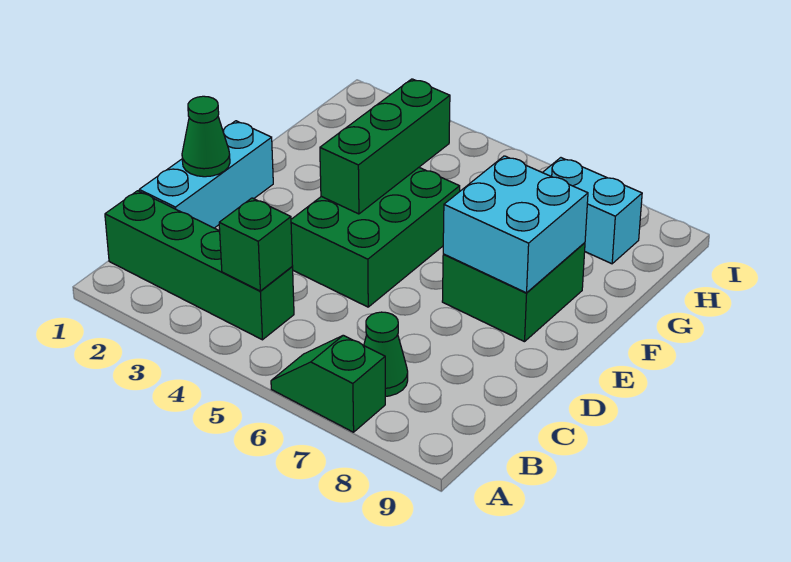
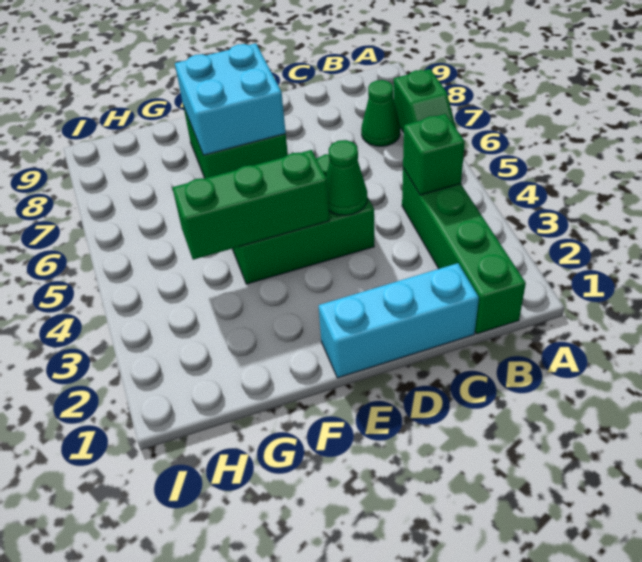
green 1x1 cone [182,96,230,177] -> green 1x1 cone moved to [326,140,367,215]
cyan 1x2 brick [542,158,642,264] -> none

